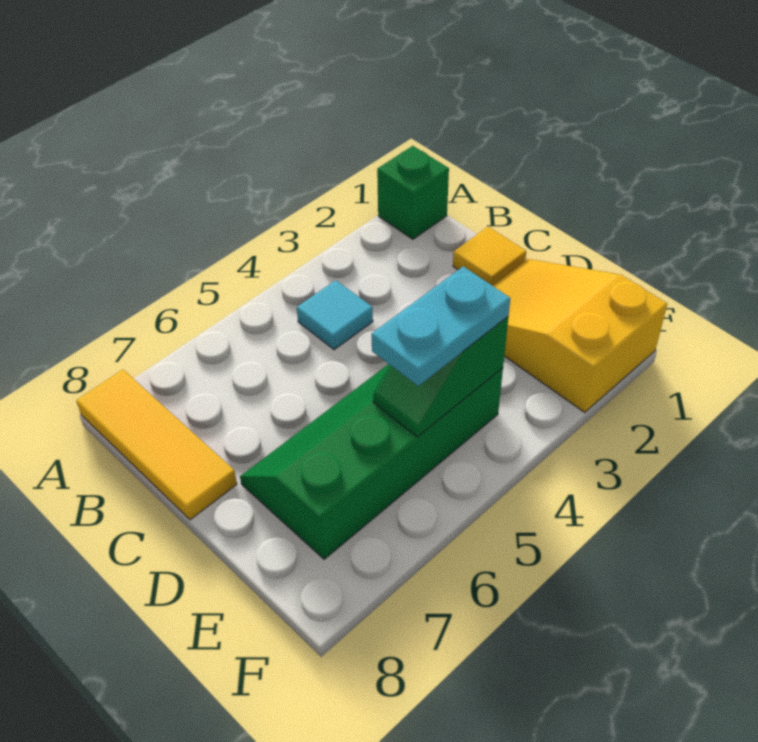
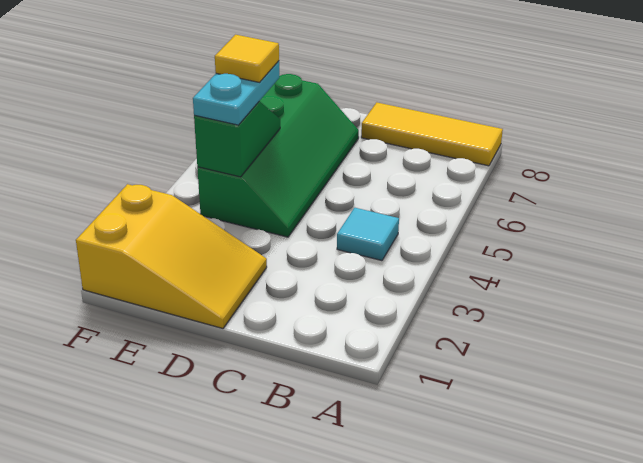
green 1x1 brick [377,146,449,239] -> none
yellow 1x1 tile [453,227,526,286] -> yellow 1x1 tile moved to [215,35,279,82]

